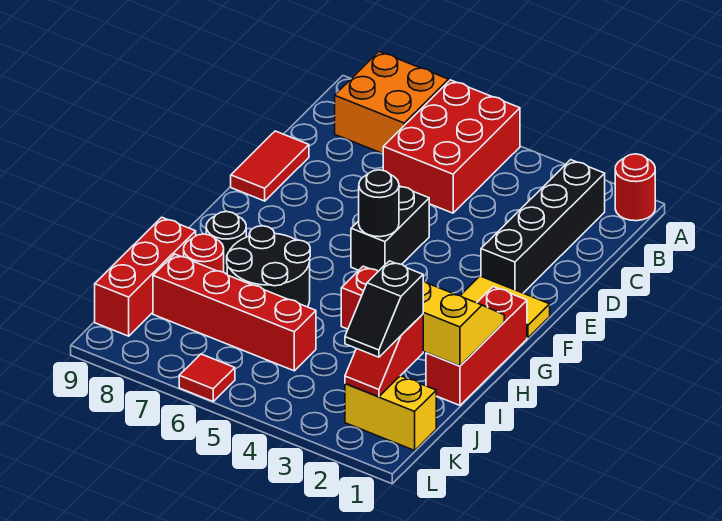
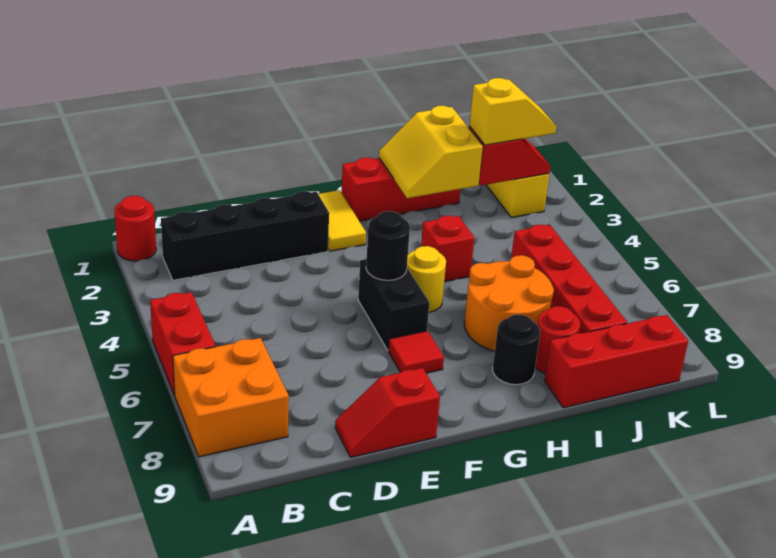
red 2x3 brick [383,80,520,213] -> red 1x2 brick [150,292,216,395]
red 1x2 tile [231,131,309,201] -> red 1x2 slope [335,368,440,457]
black 1x2 brick [351,186,429,271] -> black 1x2 brick turned to [358,259,429,350]
none -> yellow 1x1 round brick [407,246,446,312]
black 2x2 round brick [227,226,310,307] -> orange 2x2 round brick [464,255,554,351]
black 1x2 slope [345,261,423,357] -> yellow 1x2 slope [469,78,556,145]
red 1x1 tile [179,354,235,401] -> red 1x1 tile moved to [388,331,444,373]

